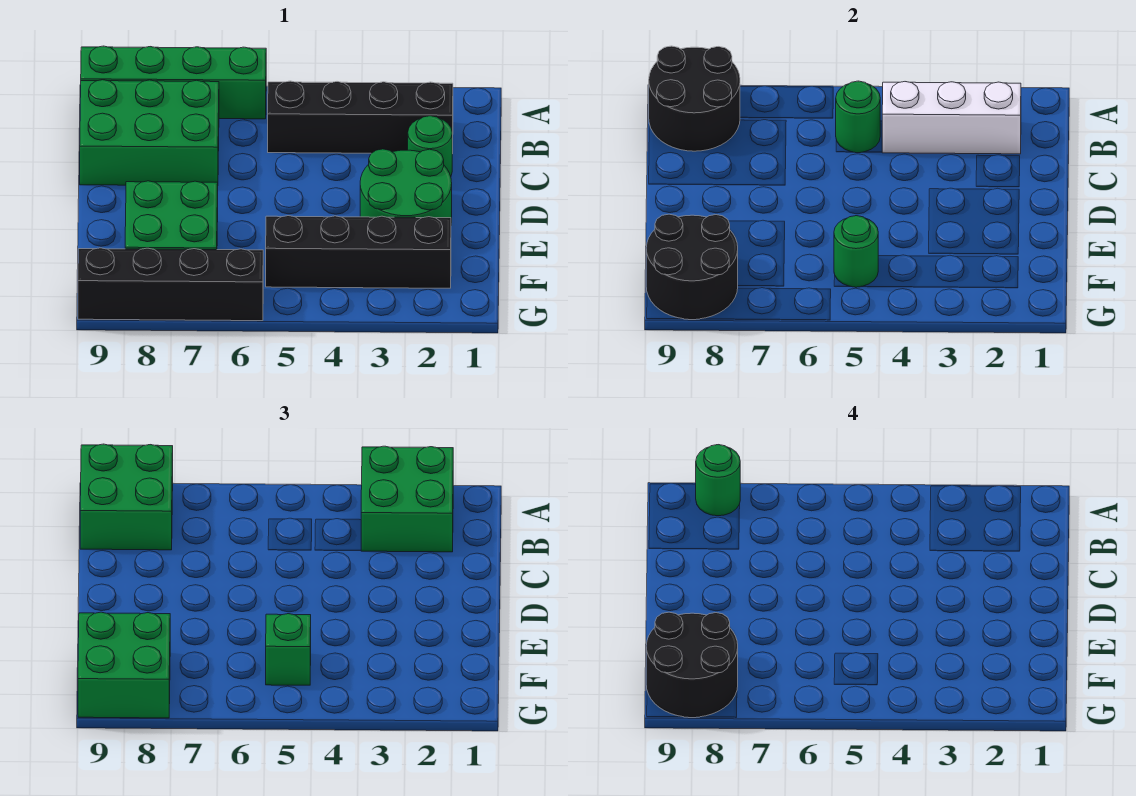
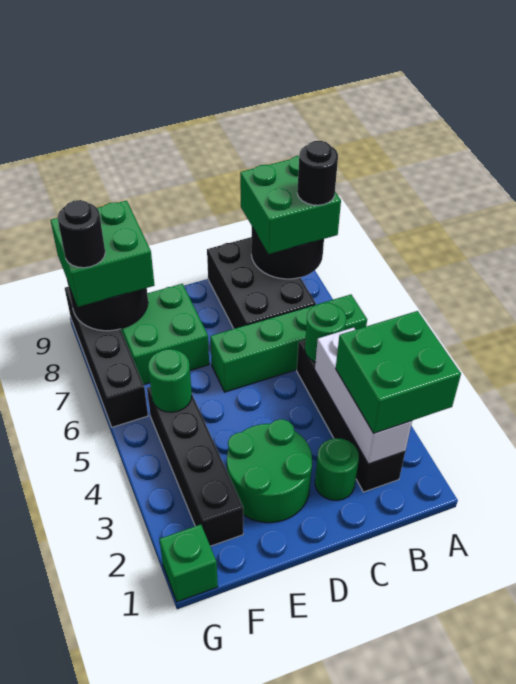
green 1x4 brick [81,46,266,119] -> green 1x4 brick turned to [210,295,367,392]
green 1x1 round brick [696,445,740,516] -> black 1x1 round brick [297,141,338,205]
green 2x3 brick [80,80,219,185] -> black 2x3 brick [207,237,316,329]
green 1x1 brick [266,614,311,685] -> green 1x1 brick moved to [159,525,218,602]
black 2x2 round brick [646,612,738,718] -> black 1x1 round brick [58,200,105,268]

